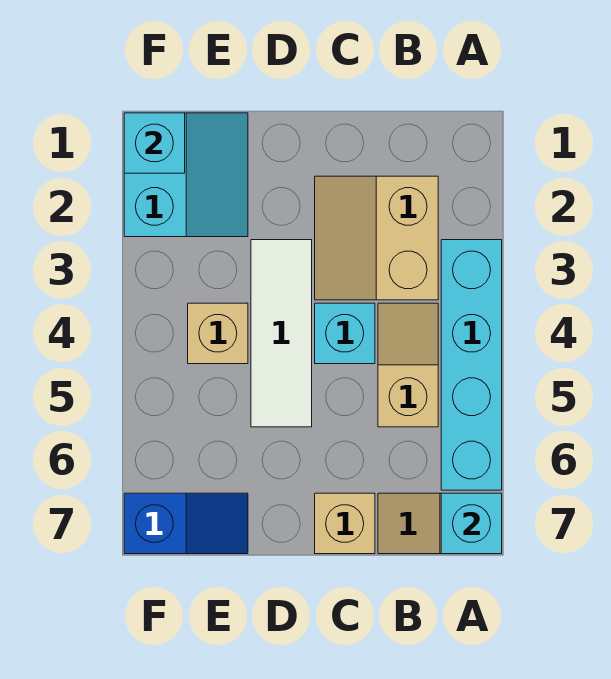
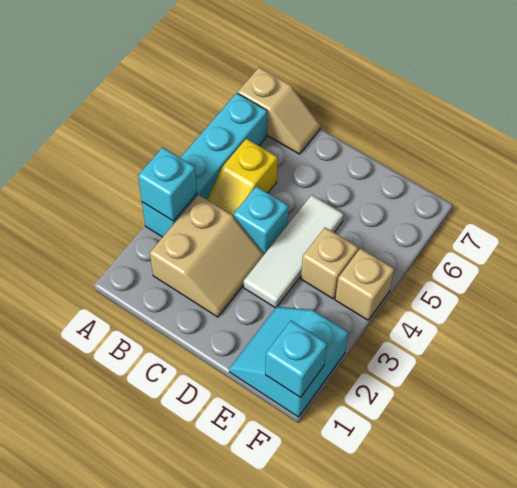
cyan 1x1 brick [441,493,502,554] -> cyan 1x1 brick moved to [138,147,197,221]
tan 1x2 slope [378,303,438,427] -> yellow 1x2 slope [208,139,278,217]
tan 1x1 brick [315,493,375,554] -> tan 1x1 brick moved to [335,248,394,320]
blue 1x2 slope [124,493,248,554] -> none

